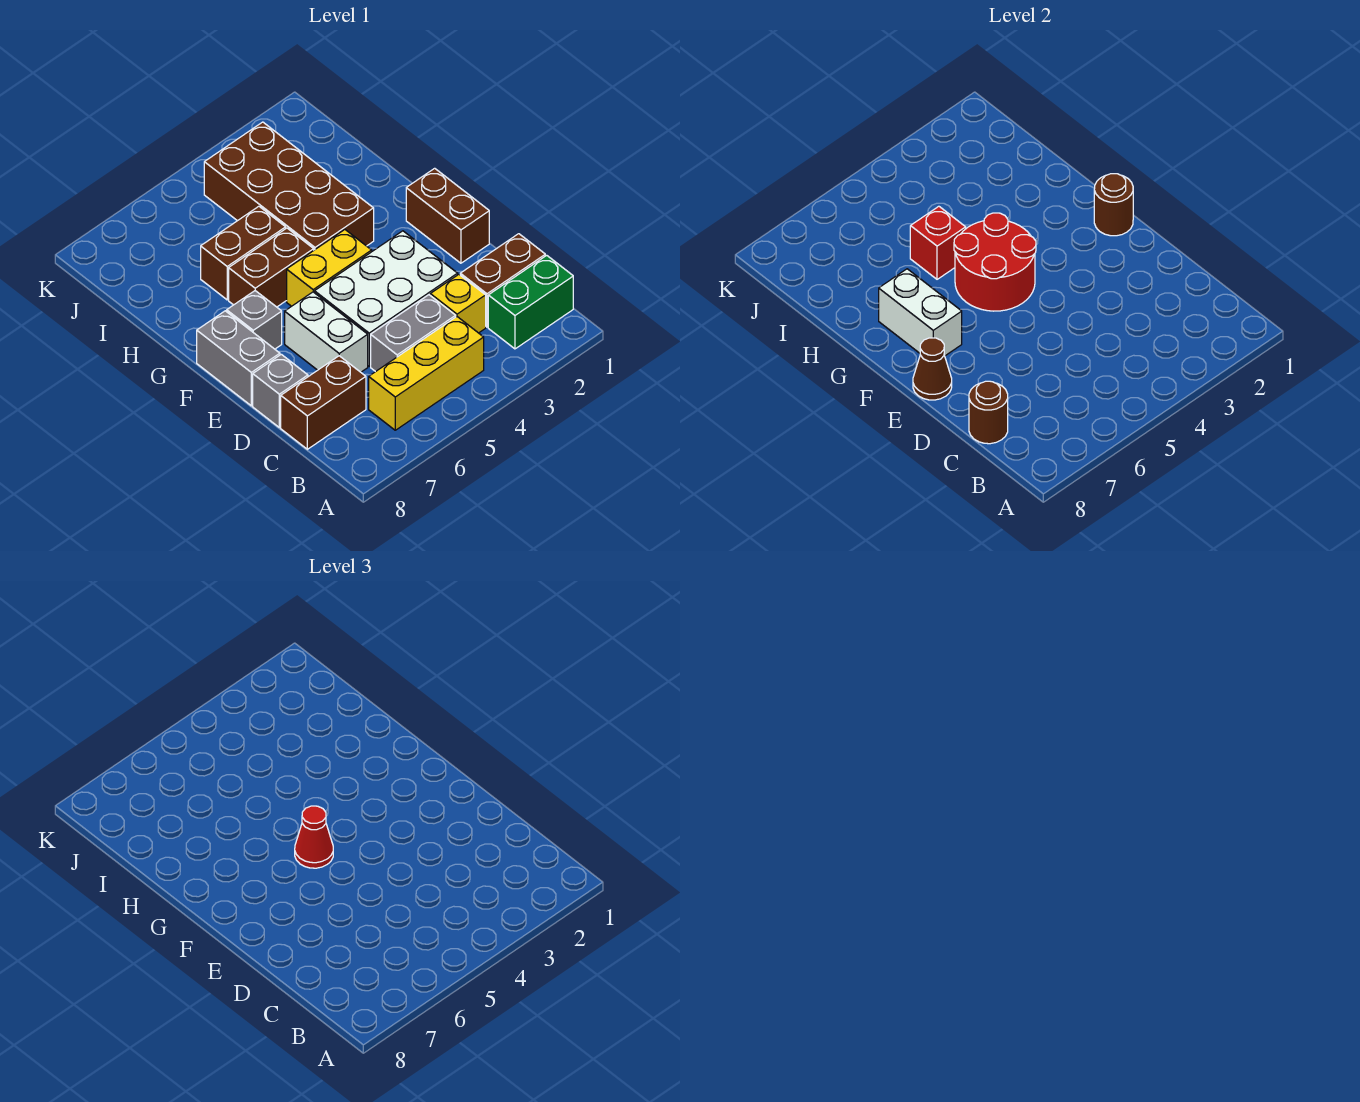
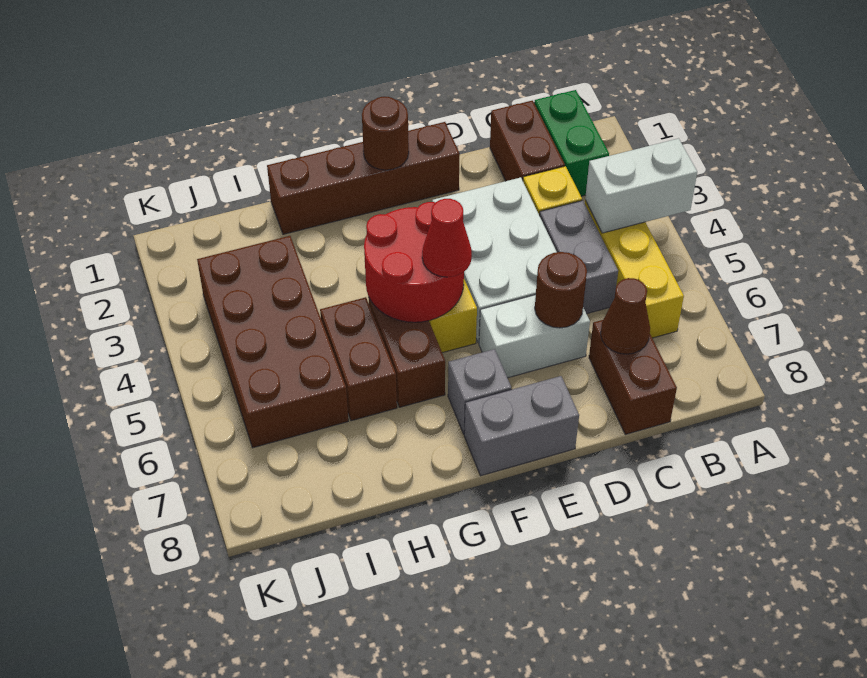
brown 1x1 round brick [969,381,1008,444] -> brown 1x1 round brick moved to [535,252,587,328]
grey 1x1 brick [253,354,308,428] -> none
brown 1x2 brick [406,168,489,263] -> brown 1x4 brick [267,122,460,234]
brown 1x1 cone [913,338,952,400] -> brown 1x1 cone moved to [601,278,650,354]
white 1x2 brick [879,269,962,356] -> white 1x2 brick moved to [585,138,697,233]
brown 2x4 brick [204,122,374,250] -> brown 2x4 brick turned to [197,236,348,448]
red 1x1 brick [910,206,966,279] -> none

